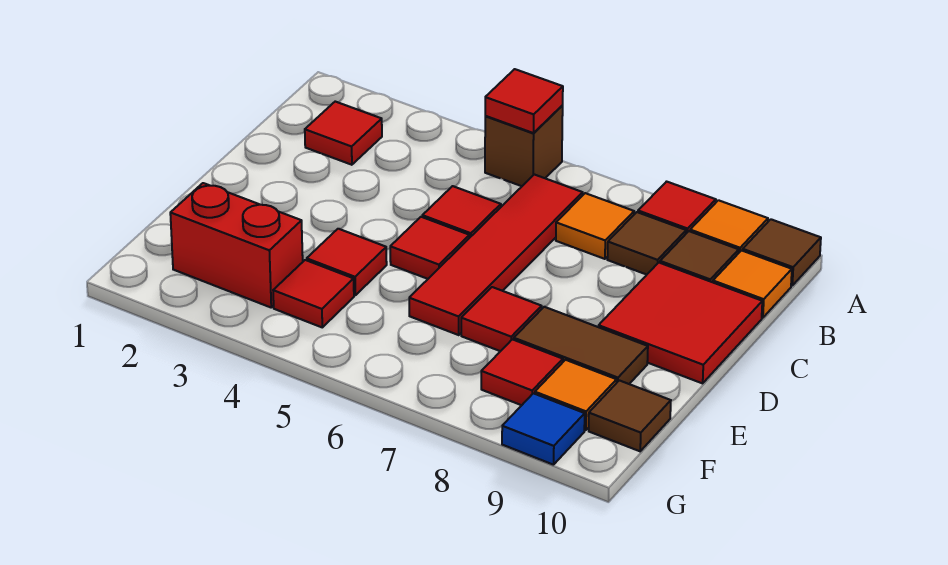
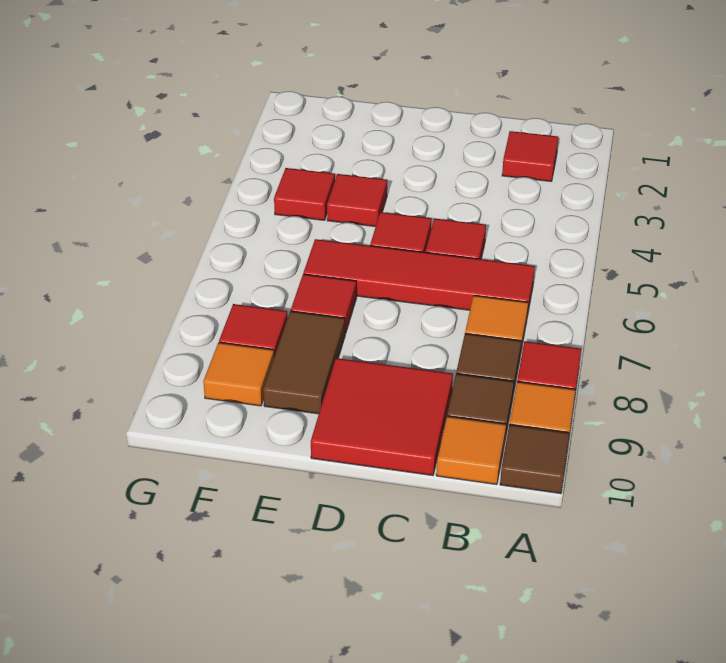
brown 1x1 brick [485,106,563,186] -> none
red 1x1 tile [485,69,563,133] -> none
red 1x2 brick [170,183,303,307] -> none
brown 1x1 tile [589,380,671,451] -> none
blue 1x1 tile [502,393,585,465] -> none

